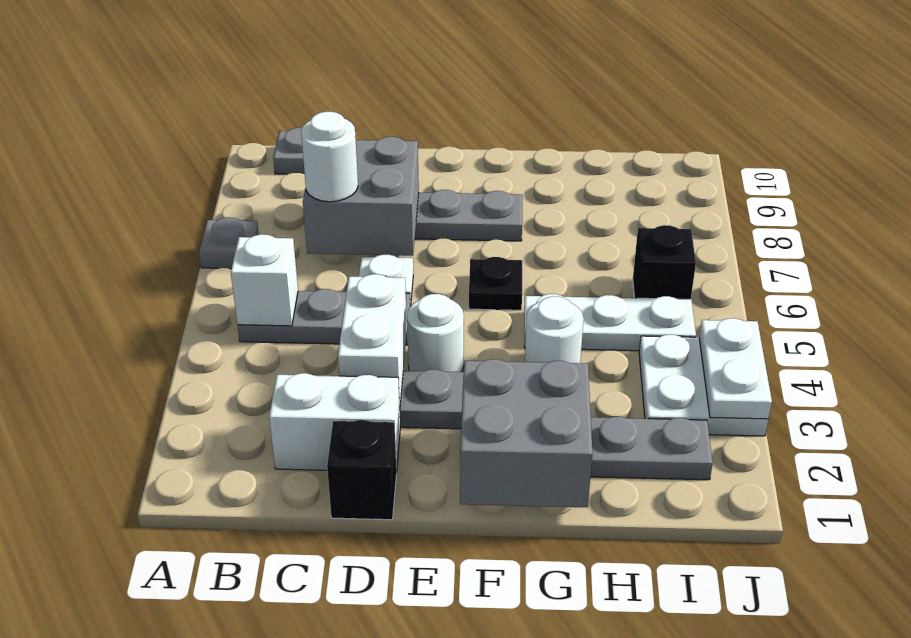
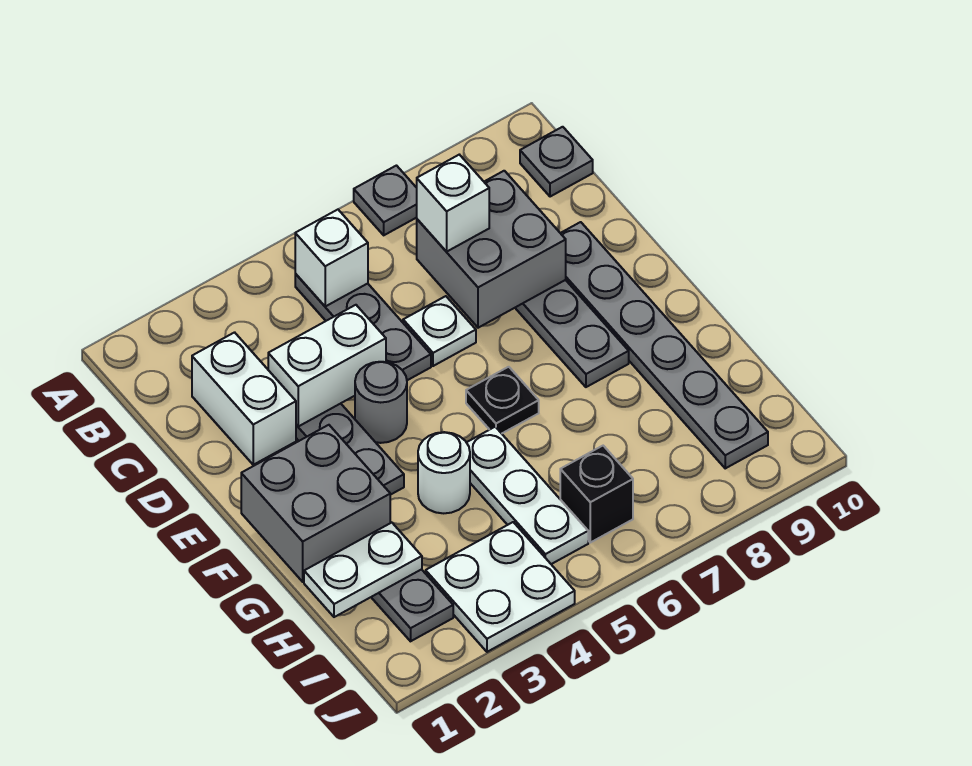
white 1x1 round brick [301,112,358,202] -> white 1x1 brick [417,155,489,252]
black 1x1 brick [327,420,396,520] -> none
none -> grey 1x6 plate [561,222,768,468]
white 1x1 round brick [407,294,464,372] -> grey 1x1 round brick [355,362,407,443]
white 1x2 plate [699,318,772,419] -> white 1x2 plate moved to [304,522,422,617]

